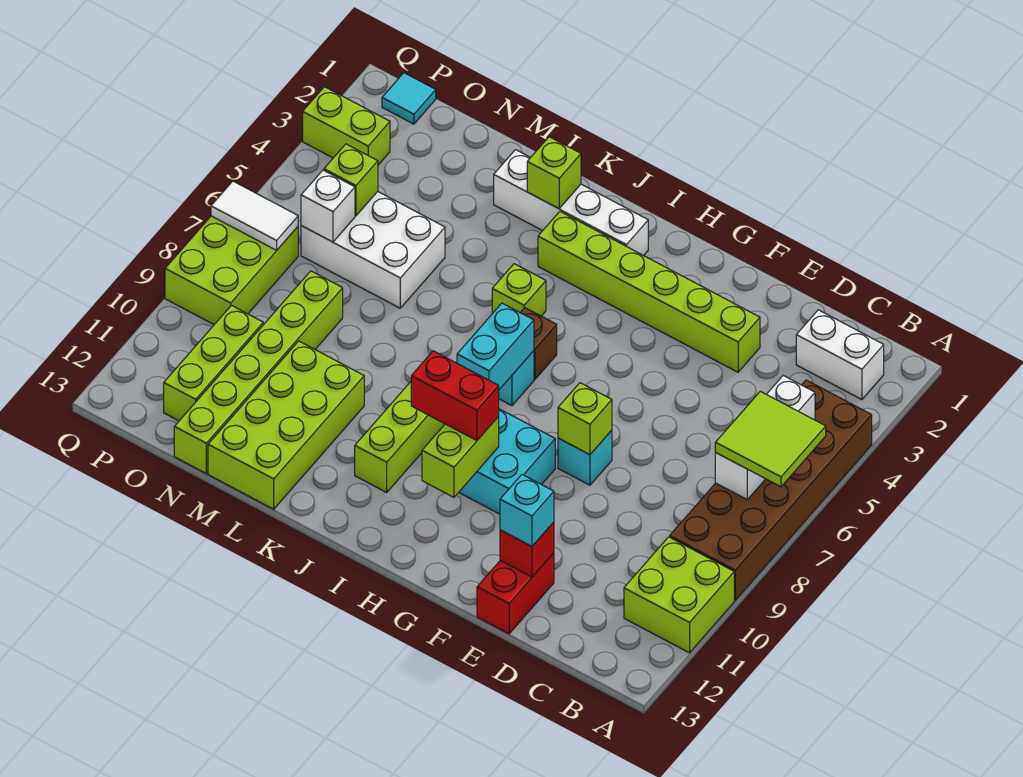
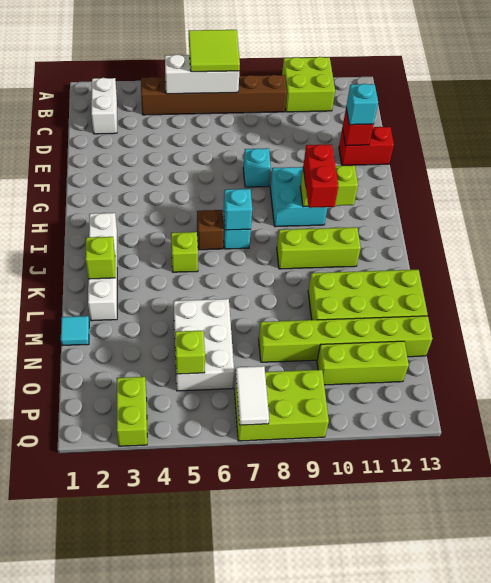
brown 2x6 brick [670,380,872,600] -> brown 1x6 brick [141,75,287,115]
lime 1x6 brick [538,212,760,372] -> none
lime 1x1 brick [558,383,612,455] -> none
cyan 1x2 brick [457,303,534,390] -> cyan 1x1 brick [224,189,252,230]
white 1x1 brick [301,170,355,242] -> none
cyan 1x1 tile [382,73,436,124] -> cyan 1x1 tile moved to [61,316,89,345]

